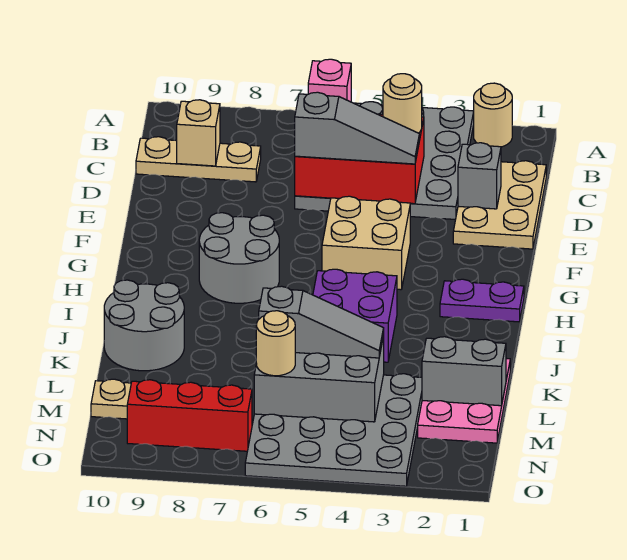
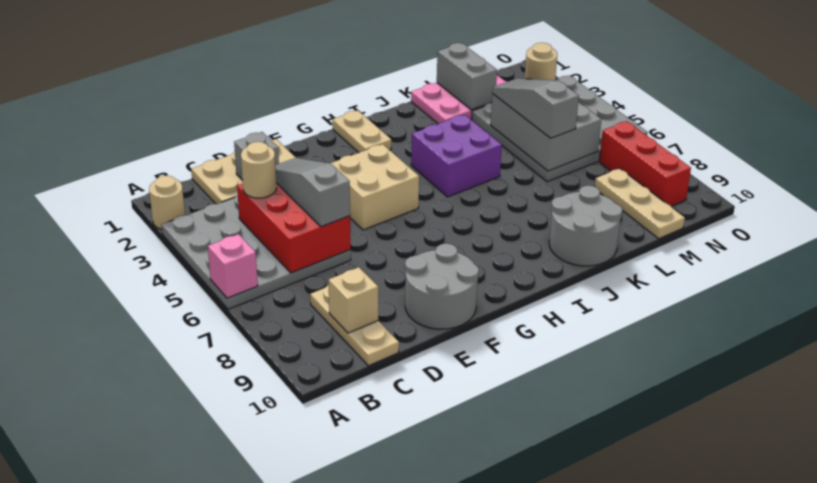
grey 2x2 round brick [199,213,279,303] -> grey 2x2 round brick moved to [405,243,479,329]
purple 1x2 plate [440,279,524,322] -> tan 1x2 plate [332,110,391,153]
tan 1x1 round brick [256,311,295,376] -> tan 1x1 round brick moved to [525,43,557,80]

